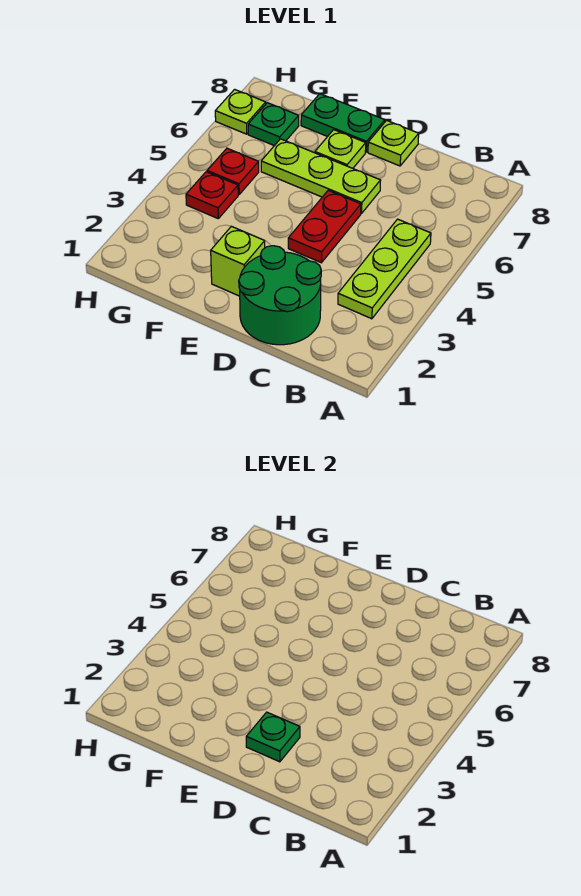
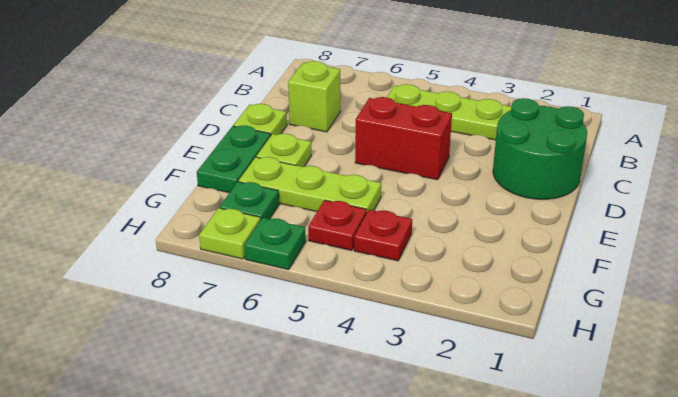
green 1x1 plate [246,712,300,762] -> green 1x1 plate moved to [244,218,306,270]
red 1x2 plate [288,190,361,263] -> red 1x2 brick [355,97,452,180]
lime 1x3 plate [261,139,381,213] -> lime 1x3 plate turned to [239,157,381,212]
lime 1x1 brick [211,226,265,296] -> lime 1x1 brick moved to [288,61,340,132]

